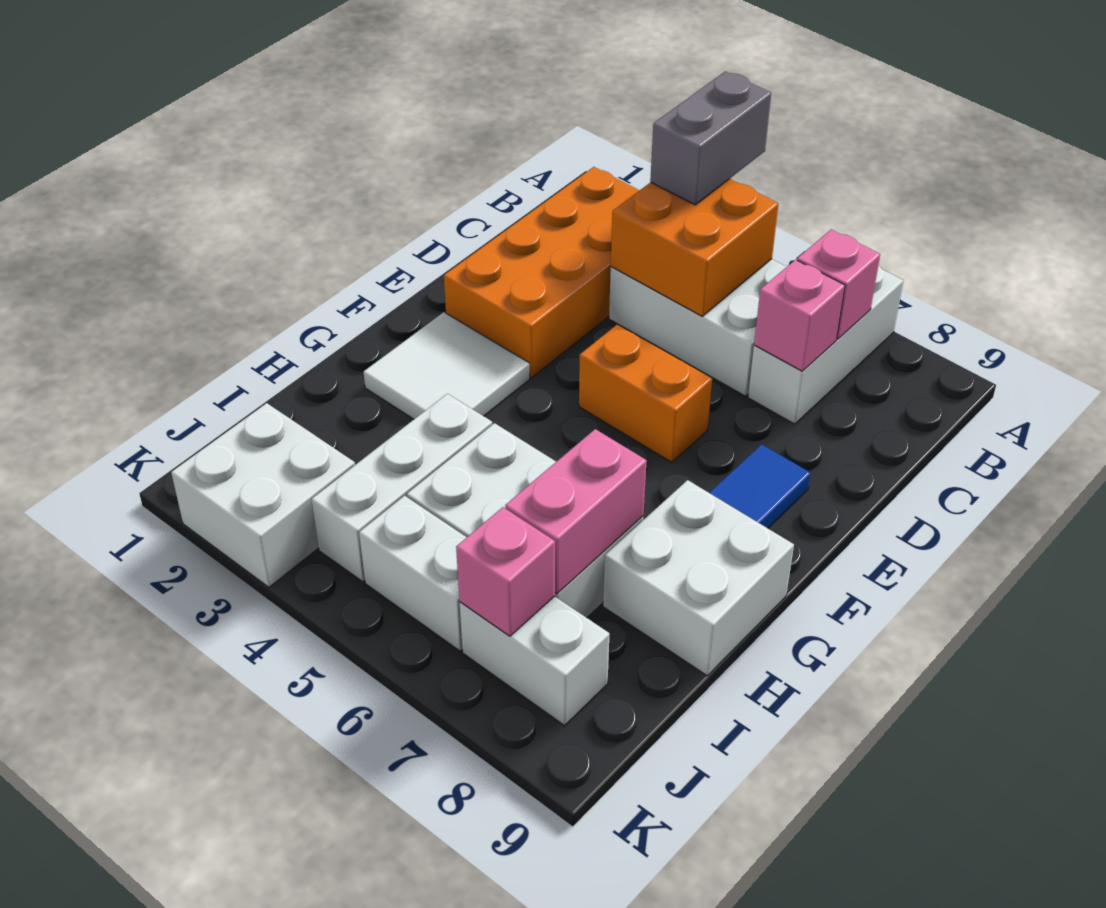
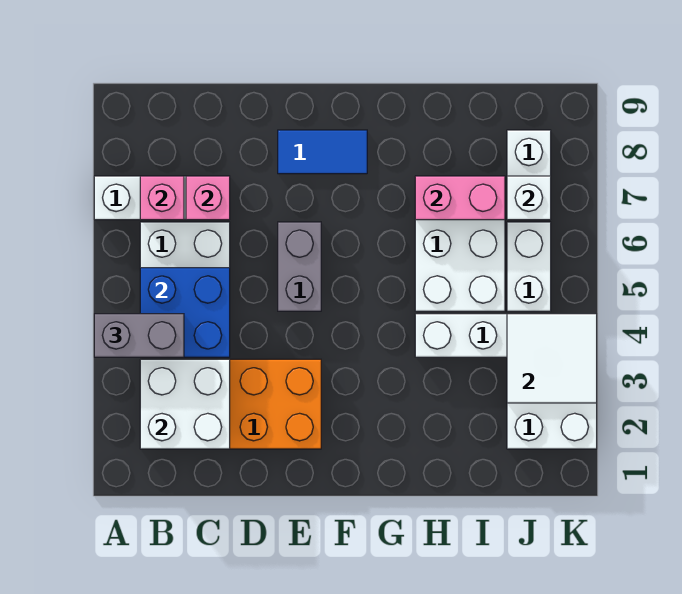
orange 2x2 brick [611,179,778,316] -> blue 2x2 brick [140,268,230,357]
orange 1x2 brick [579,324,712,462] -> grey 1x2 brick [278,222,321,311]
white 2x2 tile [364,312,530,419] -> white 2x2 tile moved to [507,314,597,403]
white 2x2 brick [603,480,794,676] -> white 2x2 brick moved to [140,359,230,449]
pink 1x1 brick [456,507,555,636] -> white 1x1 brick [507,176,551,220]

